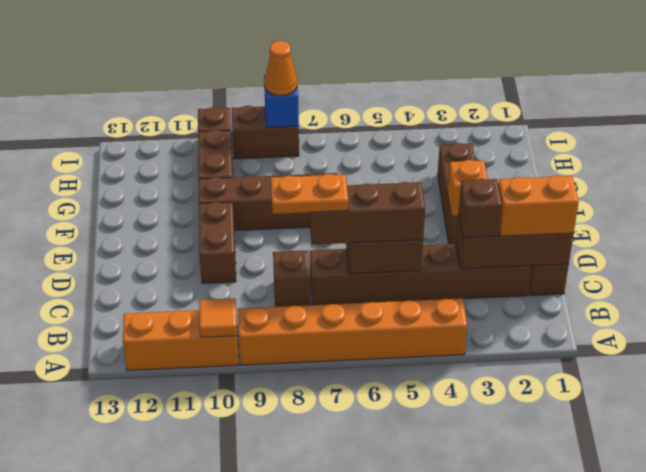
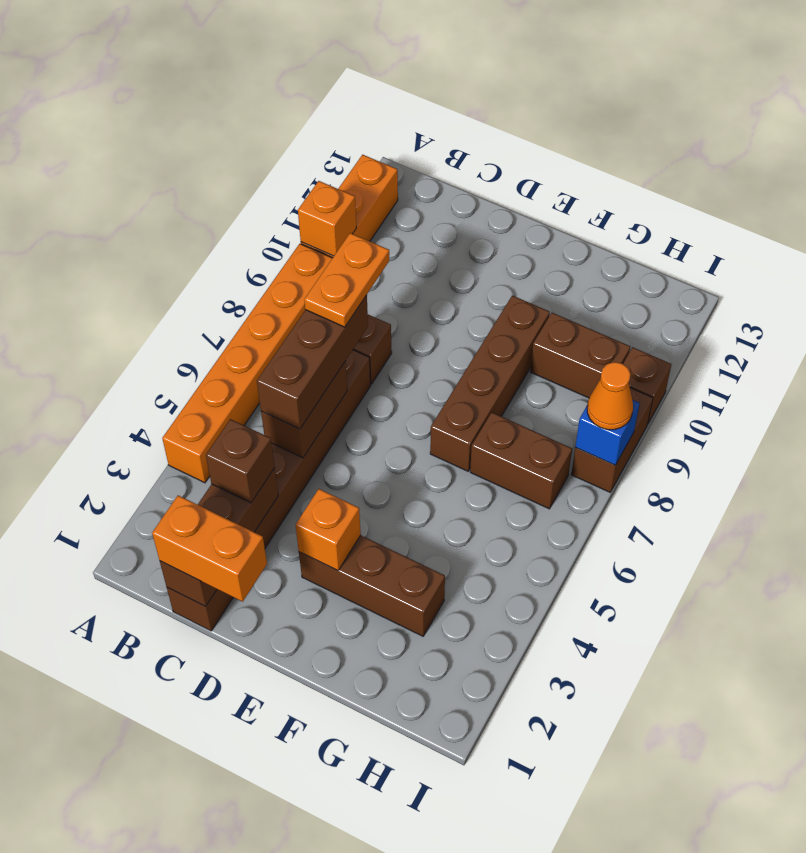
orange 1x1 tile [199,298,237,337] -> orange 1x1 brick [298,181,356,256]
orange 1x2 brick [498,175,579,236] -> orange 1x2 brick turned to [152,495,267,602]
brown 1x2 brick [199,202,236,283] -> brown 1x2 brick moved to [470,413,572,509]

